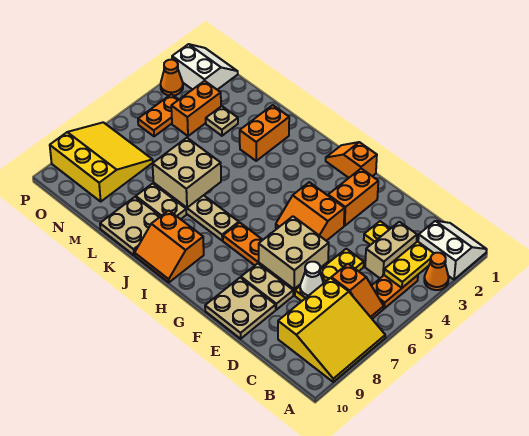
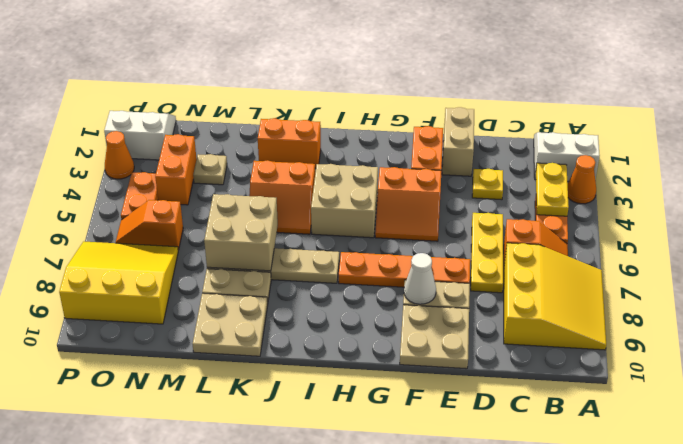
tan 1x2 brick [365,222,417,278] -> tan 1x2 brick moved to [442,107,474,176]
white 1x1 cone [300,262,324,298] -> white 1x1 cone moved to [404,253,436,304]
tan 2x2 brick [259,216,329,289] -> tan 2x2 brick moved to [311,164,378,238]
orange 1x2 slope [326,142,377,178] -> orange 1x2 slope moved to [116,200,183,250]
orange 2x2 slope [135,210,204,283] -> orange 2x2 slope moved to [249,160,315,234]
orange 1x2 brick [240,105,289,161] -> orange 1x2 brick turned to [258,118,321,168]

